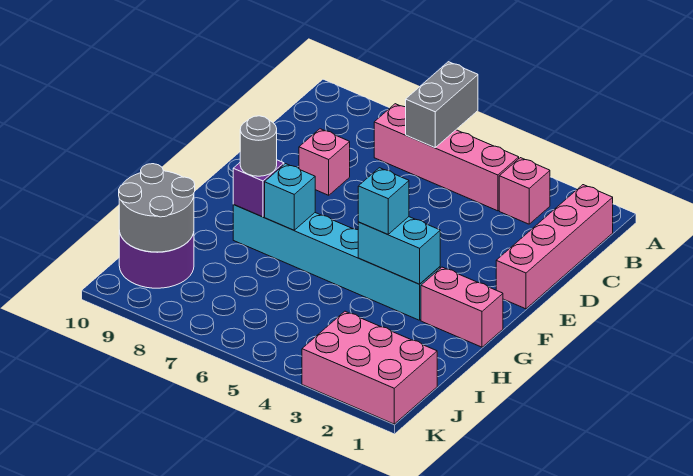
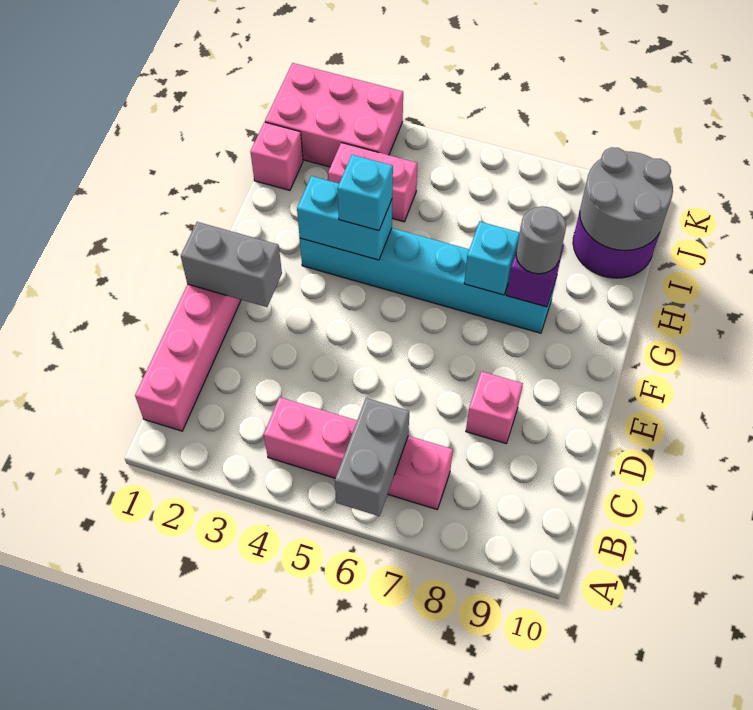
pink 1x1 brick [499,158,550,224] -> pink 1x1 brick moved to [251,122,303,190]
none -> grey 1x2 brick [181,222,282,307]
pink 1x2 brick [421,267,503,347] -> pink 1x2 brick moved to [328,143,417,222]

